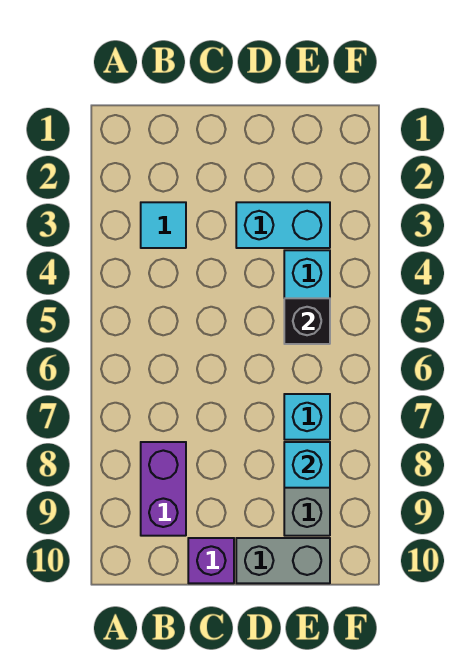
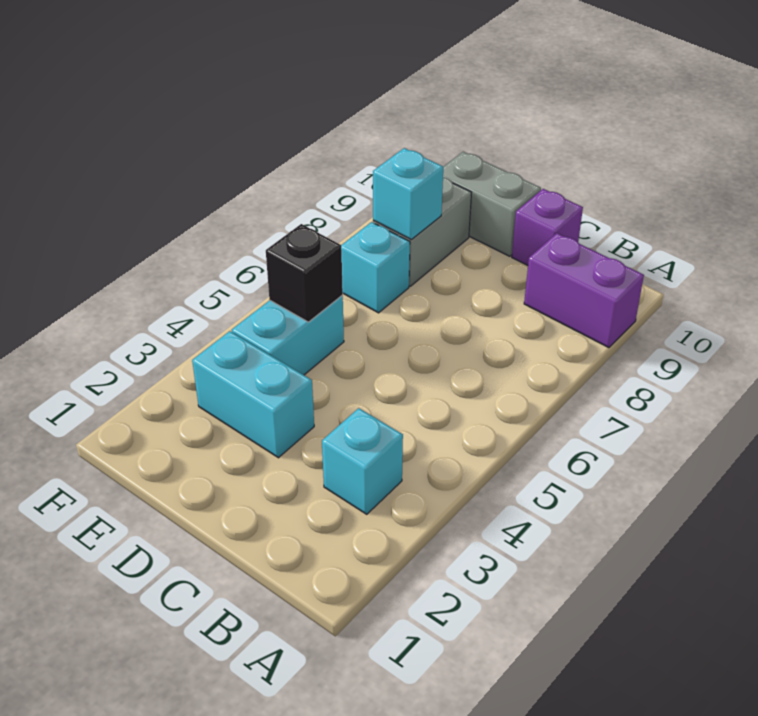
cyan 1x1 tile [141,202,186,248] -> cyan 1x1 brick [322,408,403,514]
purple 1x2 brick [141,442,186,536] -> purple 1x2 brick turned to [524,233,644,348]

